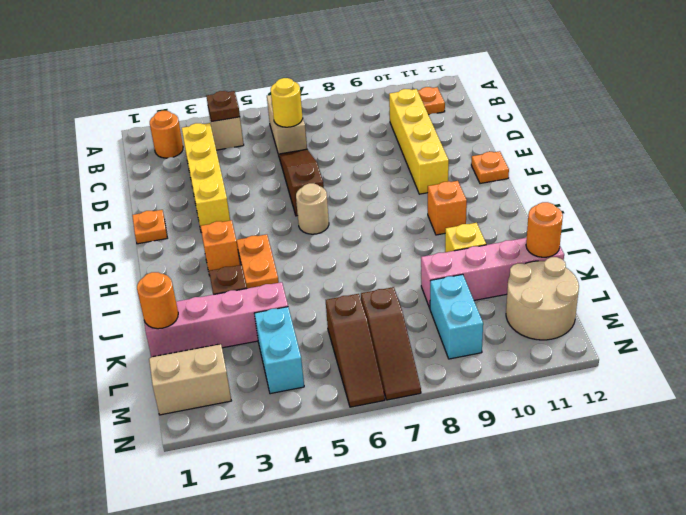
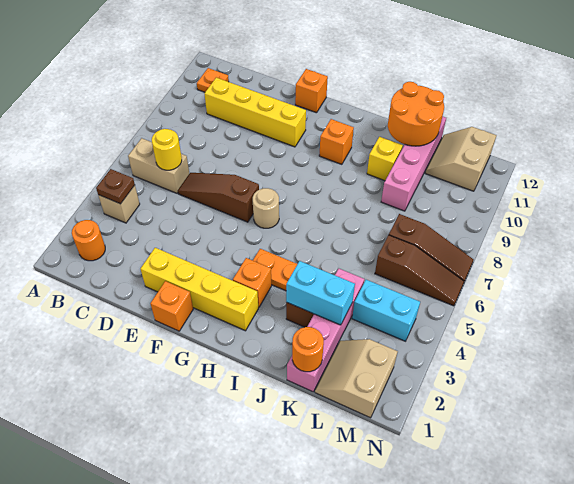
yellow 1x4 brick [182,123,230,233] -> yellow 1x4 brick moved to [140,248,258,331]
orange 1x1 plate [132,210,167,244] -> orange 1x1 brick [150,281,193,331]
orange 1x1 plate [471,151,509,184] -> orange 1x1 brick [295,69,328,113]
orange 1x1 round brick [526,202,563,257] -> orange 2x2 round brick [388,82,444,146]
cyan 1x2 brick [430,274,483,359] -> cyan 1x2 brick moved to [286,261,355,325]
tan 2x2 round brick [506,257,579,340] -> tan 2x2 slope [425,127,497,191]

